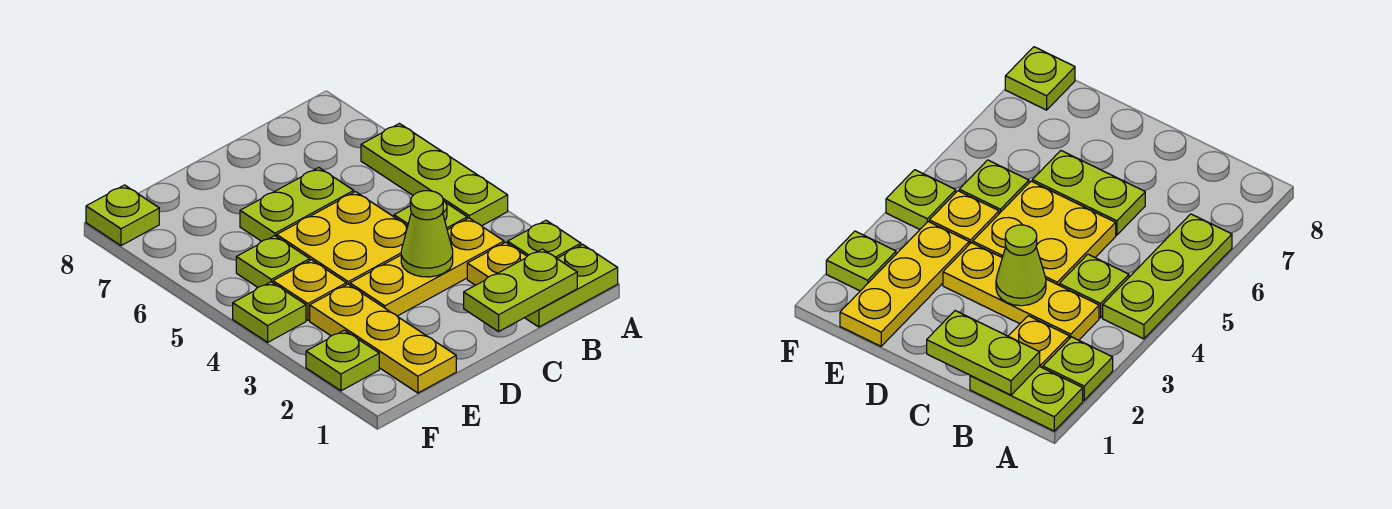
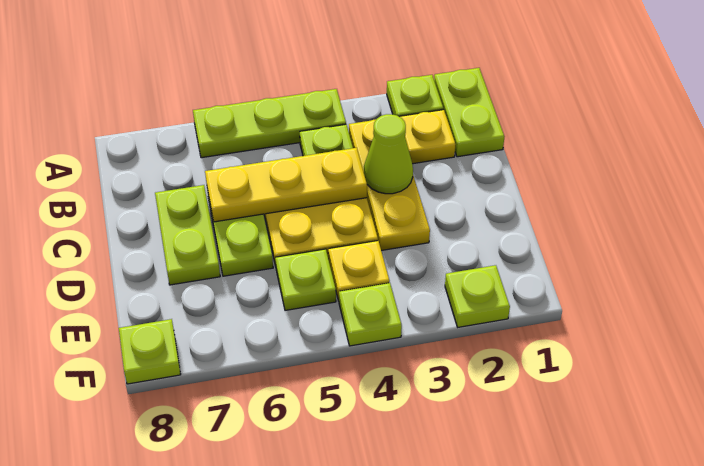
lime 1x2 plate [464,249,577,332] -> lime 1x2 plate moved to [155,185,220,285]
yellow 1x3 plate [310,284,456,393] -> yellow 1x3 plate moved to [205,148,367,222]

